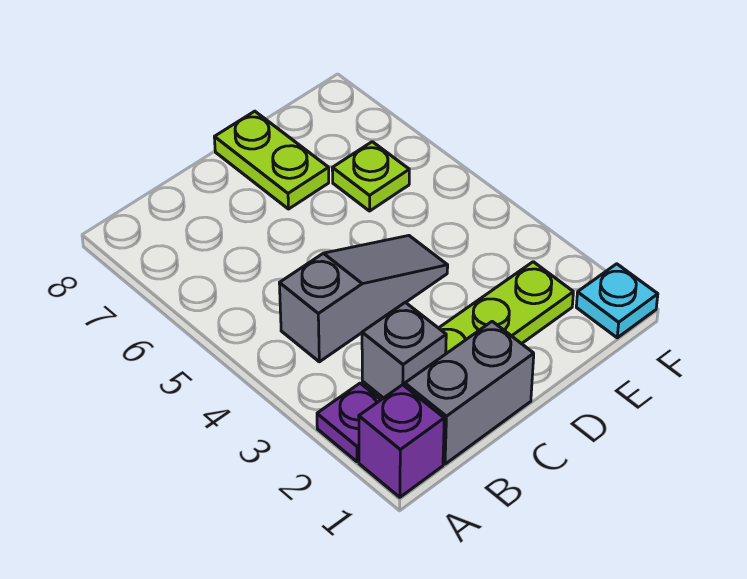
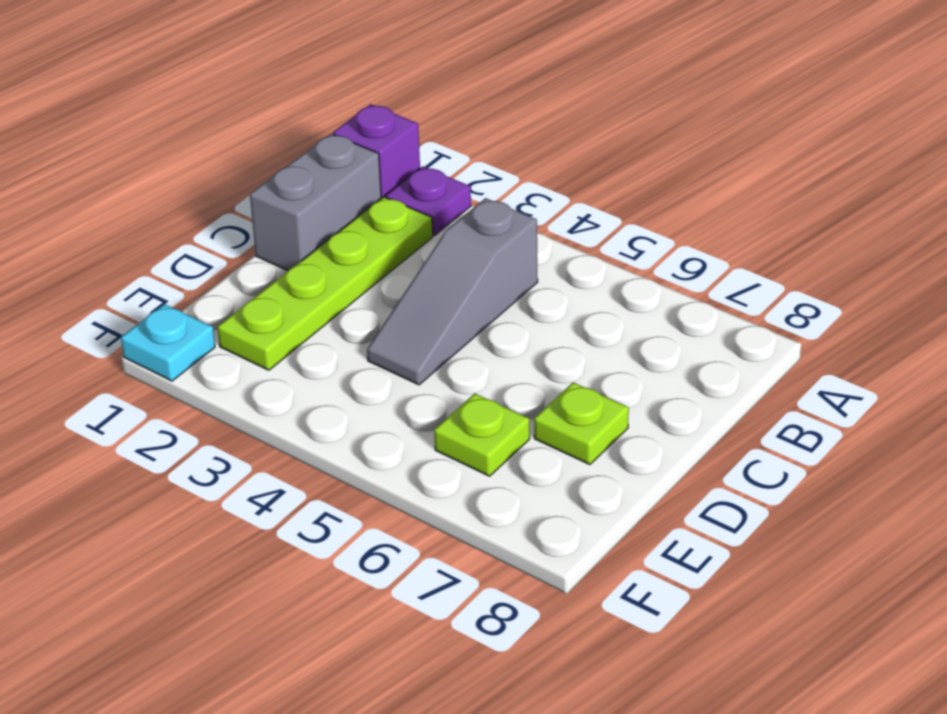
grey 1x1 brick [362,302,446,398] -> none
lime 1x2 plate [214,111,329,209] -> lime 1x1 plate [534,382,629,465]

